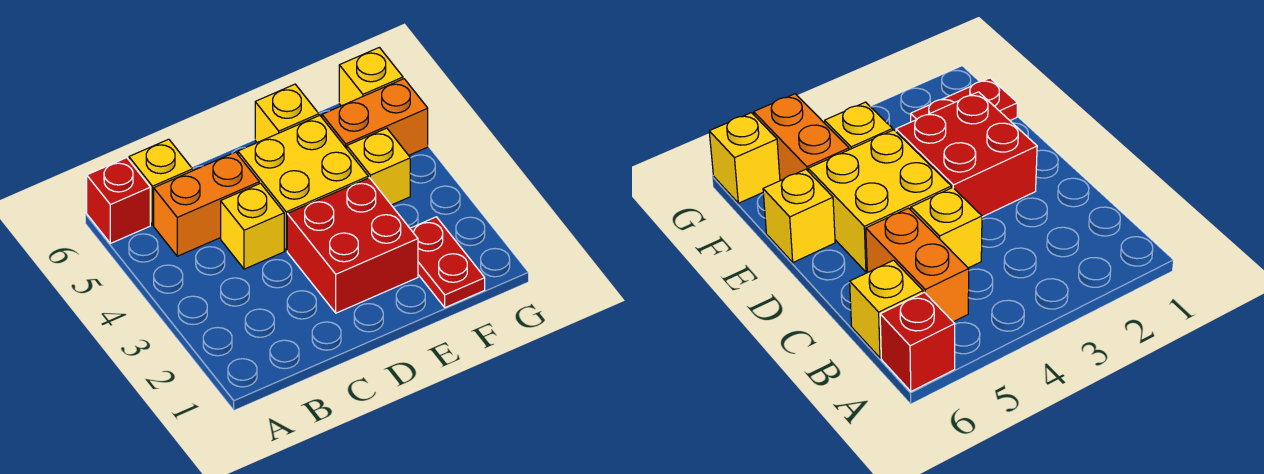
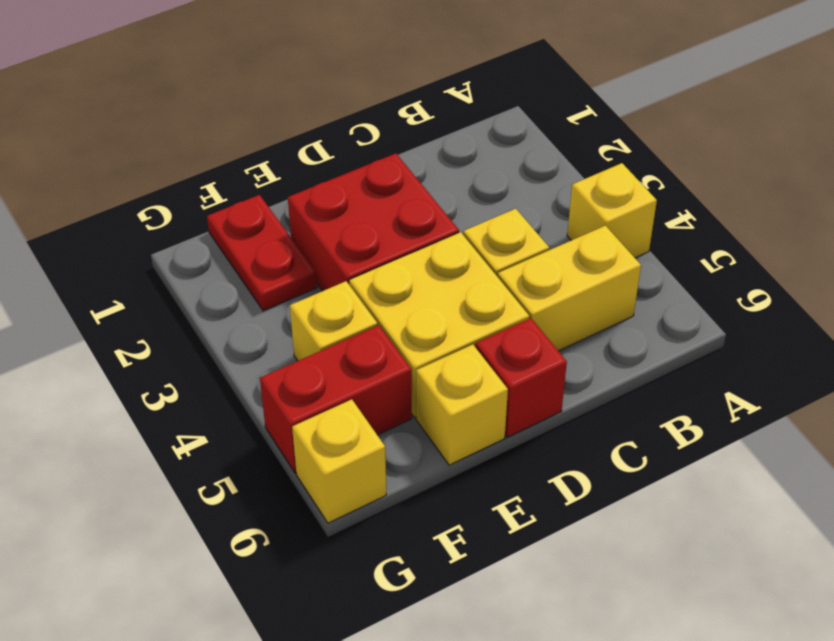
red 1x1 brick [87,158,150,243] -> red 1x1 brick moved to [476,318,567,437]
orange 1x2 brick [154,152,259,256] -> yellow 1x2 brick [498,226,641,351]
yellow 1x1 brick [129,139,193,225] -> yellow 1x1 brick moved to [567,163,657,258]
orange 1x2 brick [322,79,428,155] -> red 1x2 brick [260,325,412,473]

